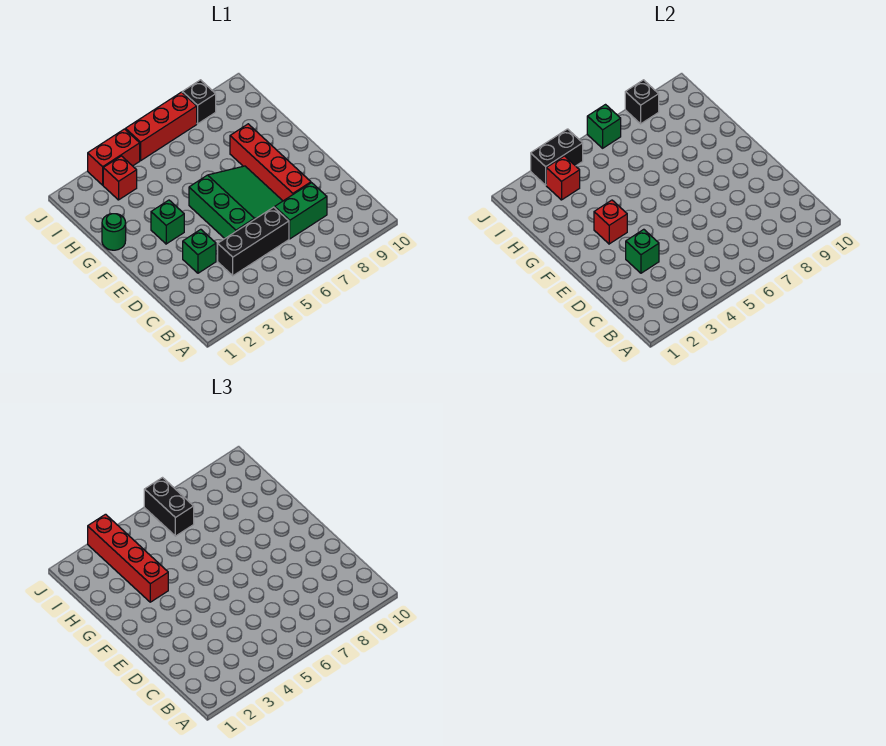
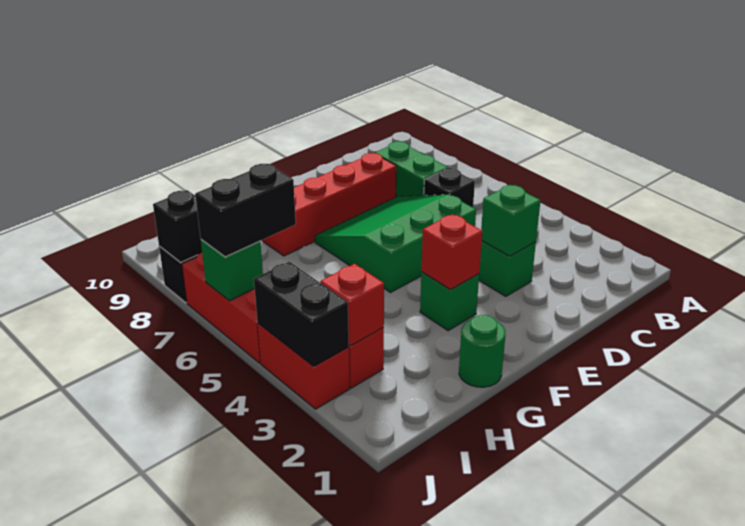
black 1x3 brick [218,207,289,276] -> black 1x1 brick [424,168,475,207]
red 1x4 brick [88,514,168,602] -> none

